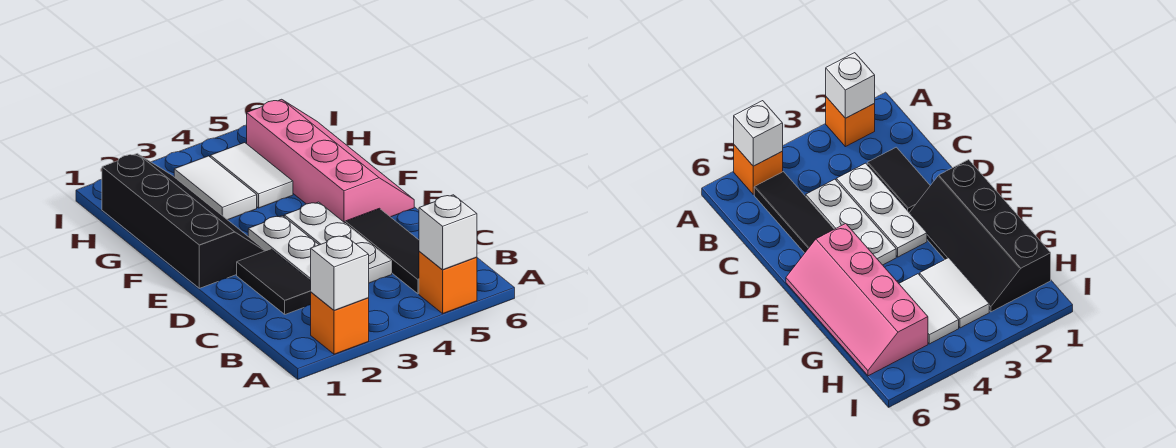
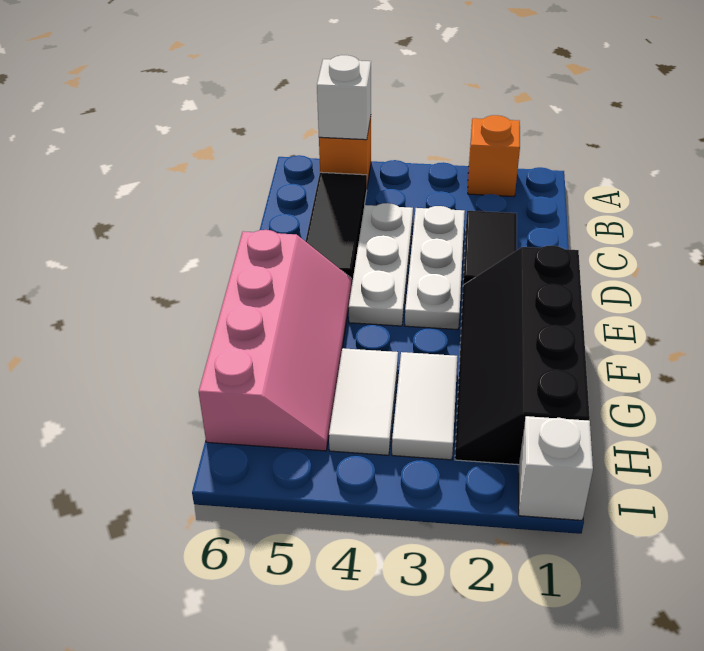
white 1x1 brick [311,236,369,310] -> white 1x1 brick moved to [519,416,593,520]
pink 2x4 slope [247,99,414,223] -> pink 2x4 slope turned to [199,230,352,451]

